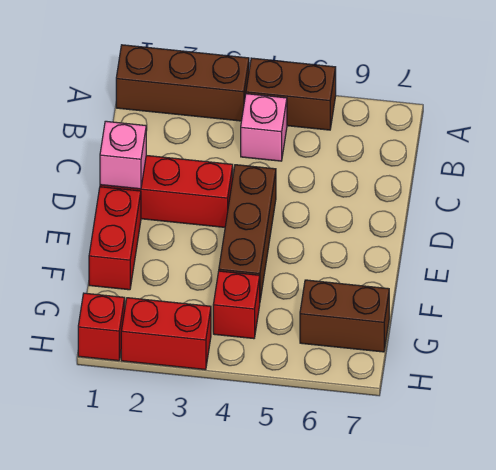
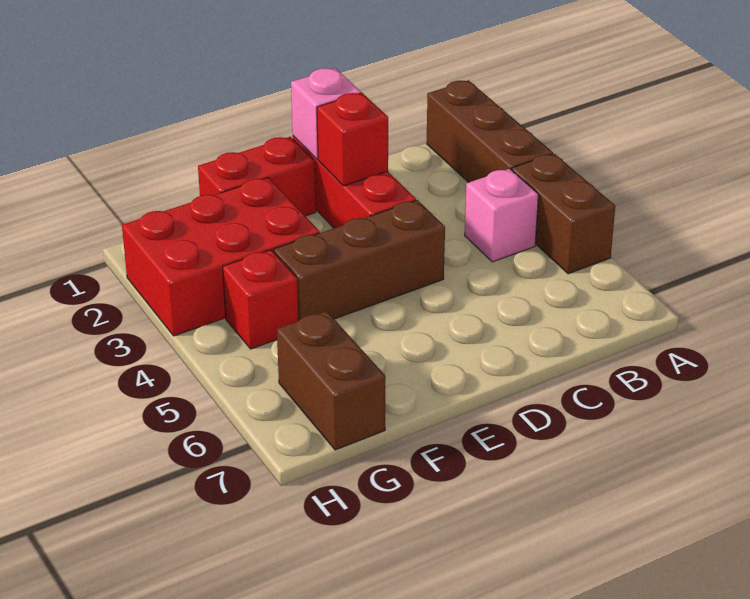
red 1x1 brick [78,293,125,361] -> red 1x1 brick moved to [317,93,388,186]
red 1x2 brick [121,298,211,370] -> red 2x3 brick [122,178,320,336]

